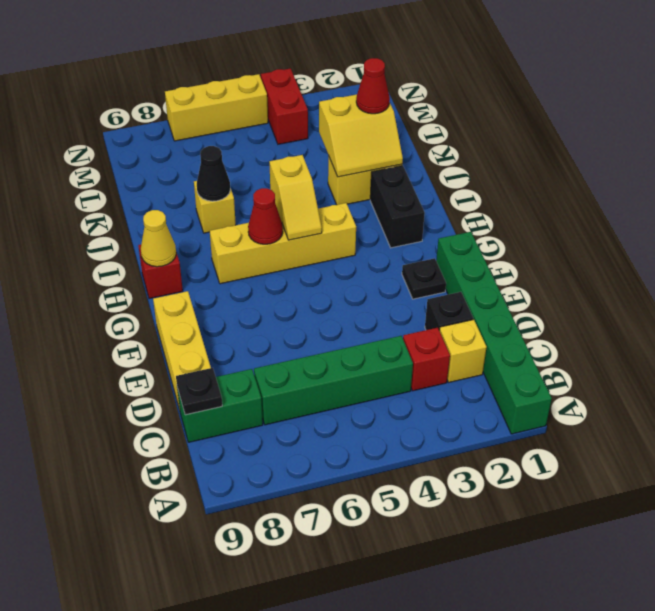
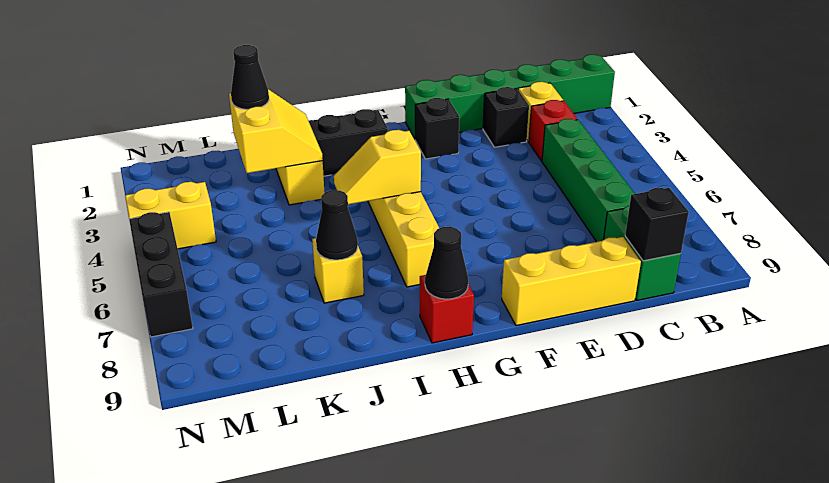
black 1x1 plate [176,368,222,415] -> black 1x1 brick [625,188,689,261]
black 1x1 plate [402,258,446,299] -> black 1x1 brick [415,98,460,159]
yellow 1x2 slope [269,155,322,240] -> yellow 1x2 slope turned to [334,130,421,204]
red 1x1 cone [248,188,283,244] -> none
yellow 1x1 cone [141,210,176,267] -> black 1x1 cone [425,227,468,299]
red 1x1 cone [356,58,390,114] -> black 1x1 cone [231,45,269,109]
red 1x2 brick [261,68,308,144] -> yellow 1x2 brick [125,182,216,249]
yellow 1x3 brick [165,74,268,141] -> black 1x3 brick [129,212,193,337]

